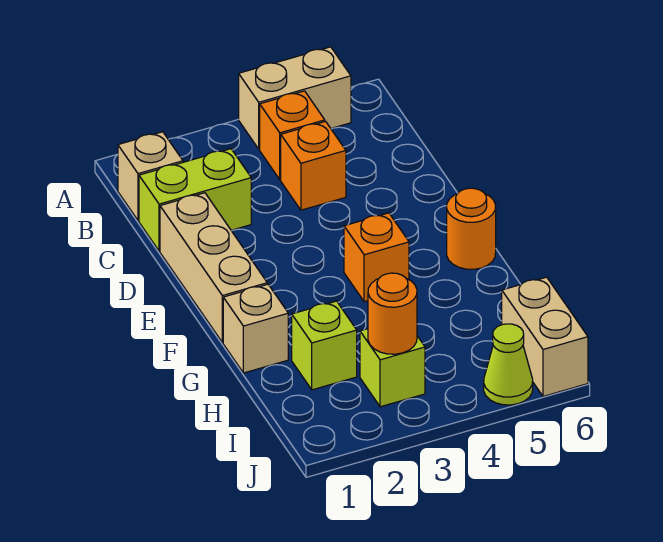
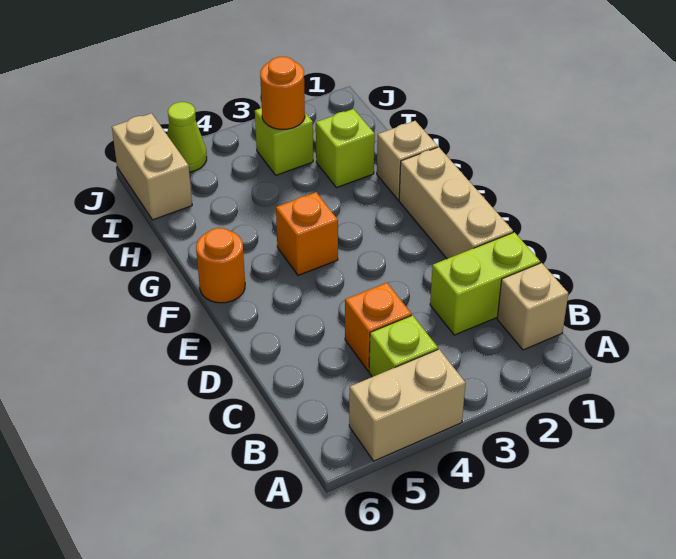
orange 1x1 brick [260,91,325,180] -> lime 1x1 brick [369,315,438,377]

